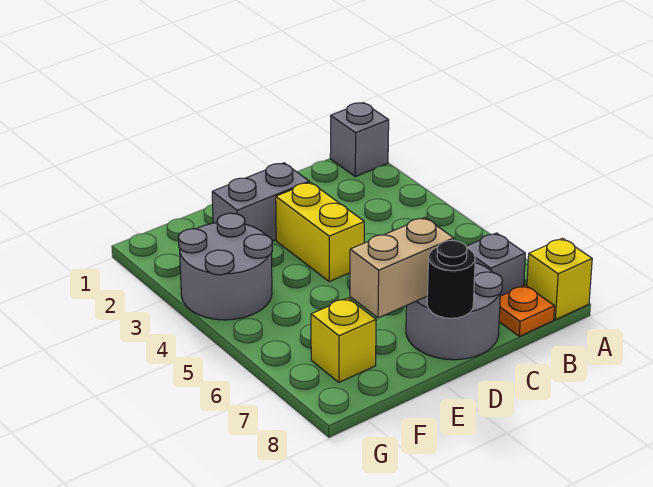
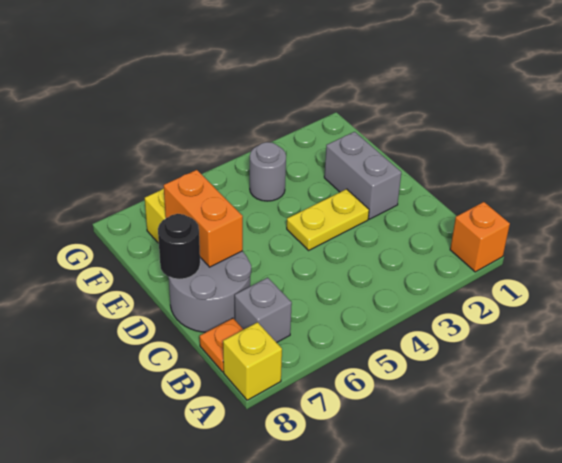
grey 1x1 brick [330,103,389,177] -> orange 1x1 brick [450,202,510,272]
yellow 1x2 brick [276,182,364,282] -> yellow 1x2 plate [287,189,369,250]
tan 1x2 brick [350,218,454,318] -> orange 1x2 brick [164,170,243,267]
grey 2x2 round brick [178,213,272,320] -> grey 1x1 round brick [250,142,286,201]

